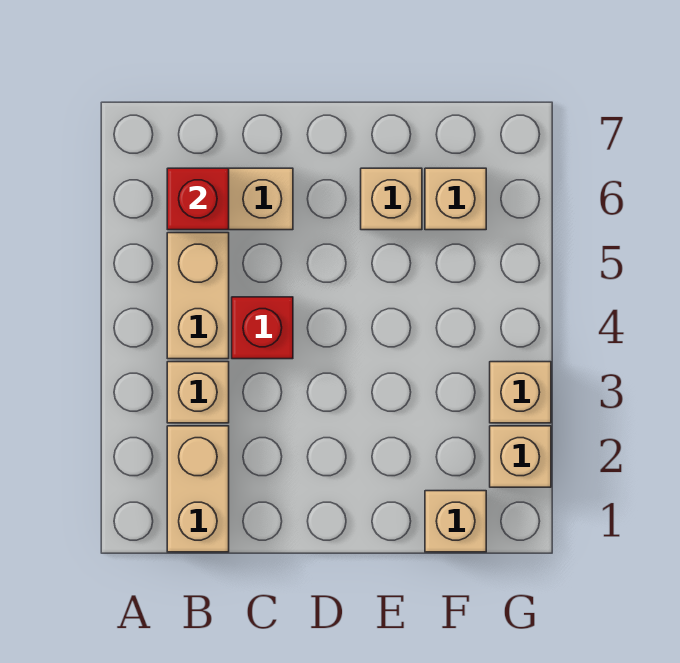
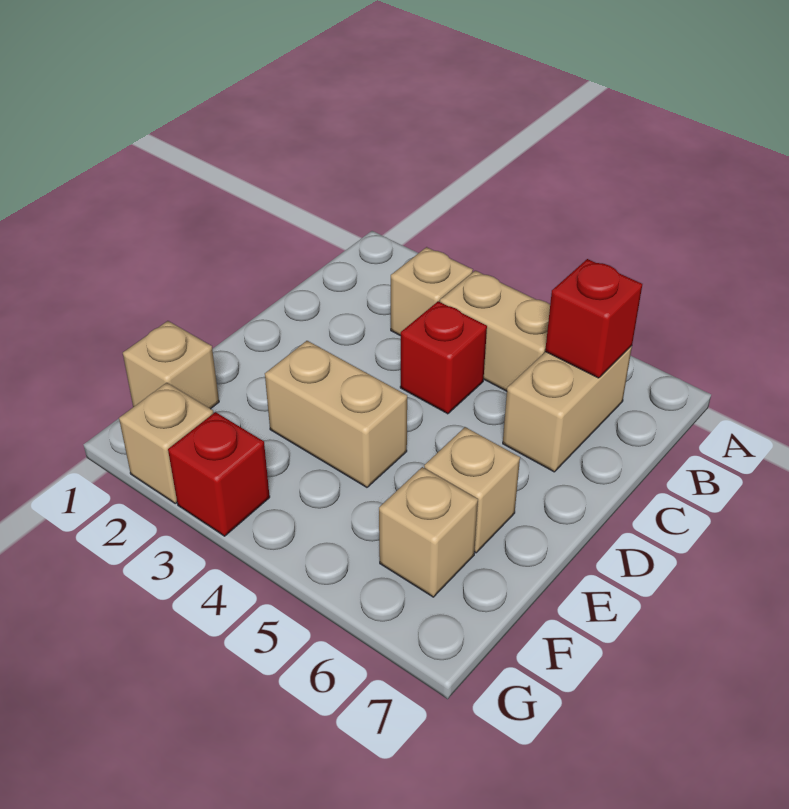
tan 1x2 brick [167,426,229,552] -> tan 1x2 brick moved to [265,341,407,487]
tan 1x1 brick [490,362,551,423] -> red 1x1 brick [168,412,270,536]

